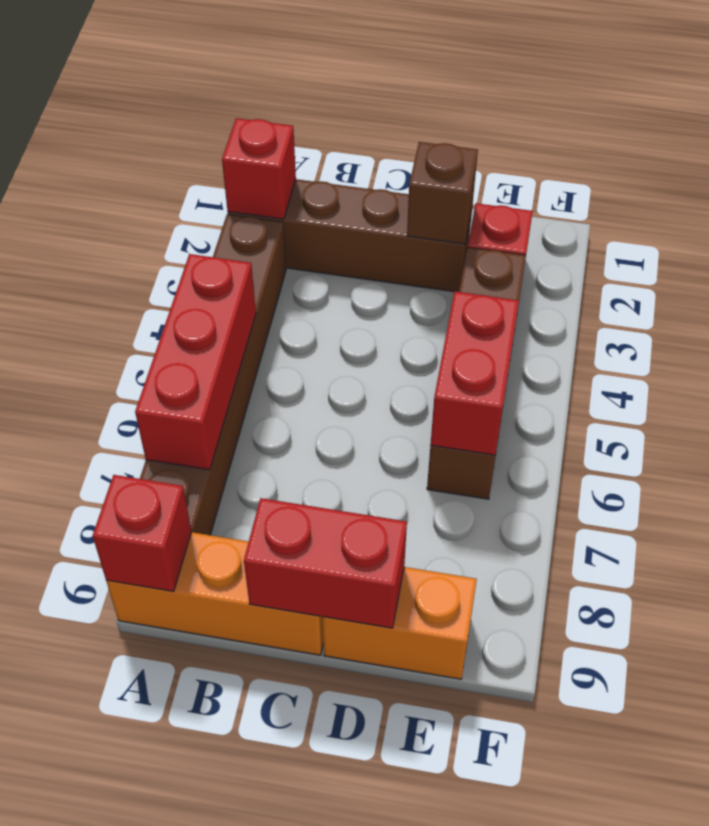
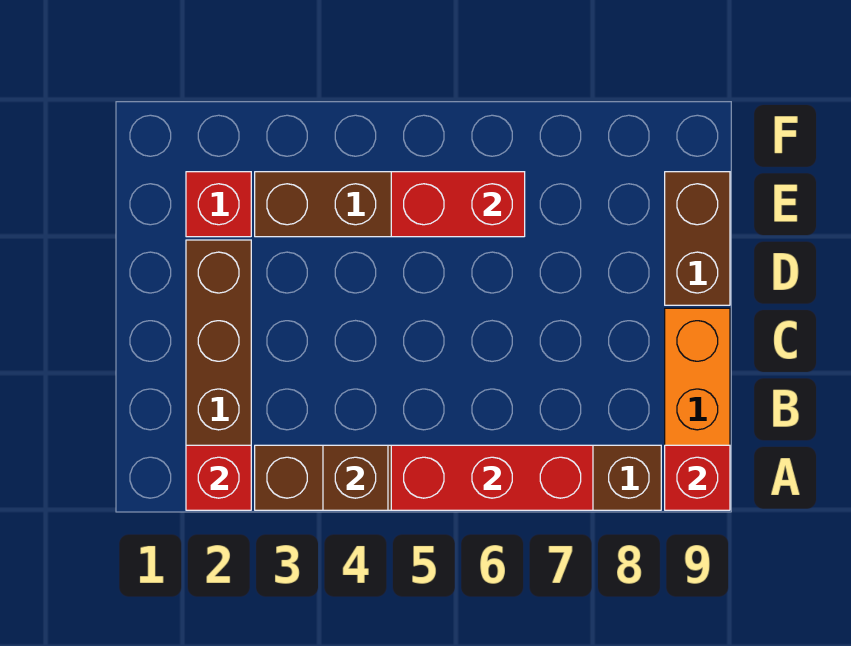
red 1x2 brick [244,498,407,628] -> none
brown 1x1 brick [407,142,478,244] -> brown 1x1 brick moved to [323,445,388,510]
orange 1x2 brick [322,567,477,679] -> brown 1x2 brick [665,172,730,305]

